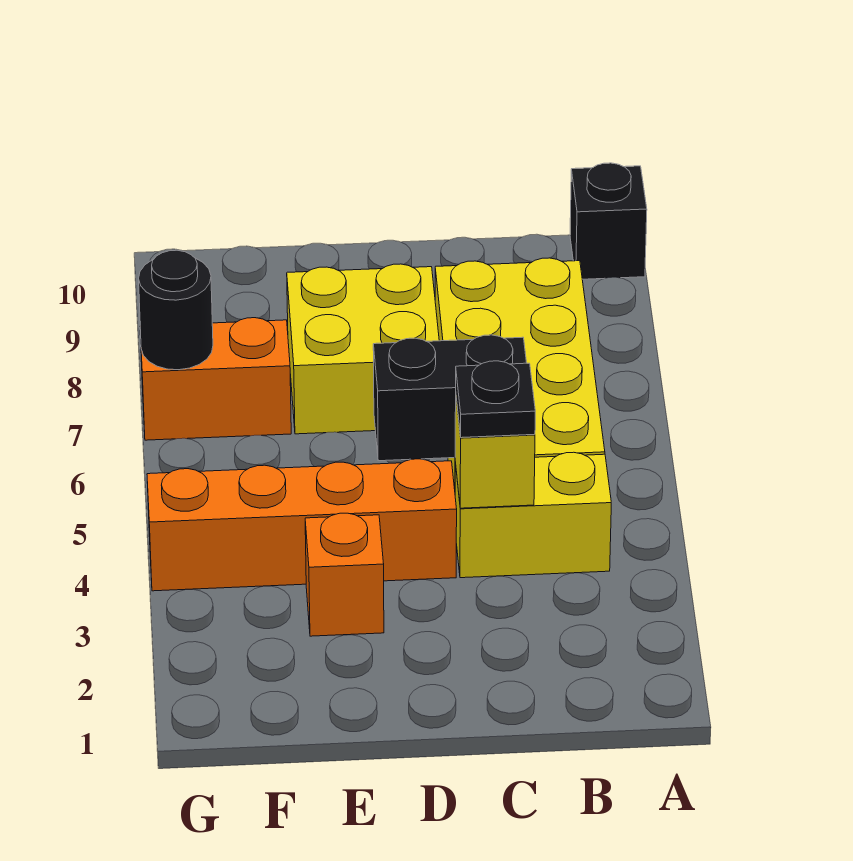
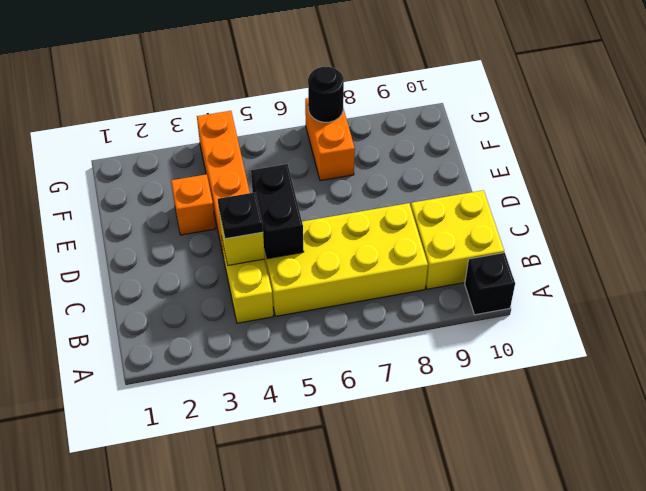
yellow 2x2 brick [287,264,439,434] -> yellow 2x2 brick moved to [411,190,504,289]

